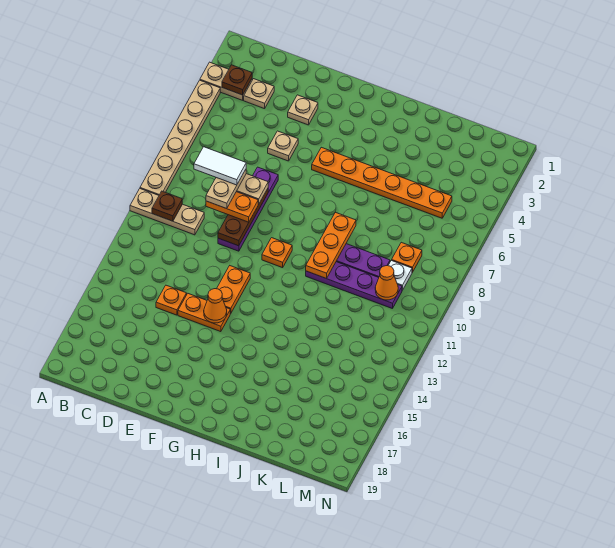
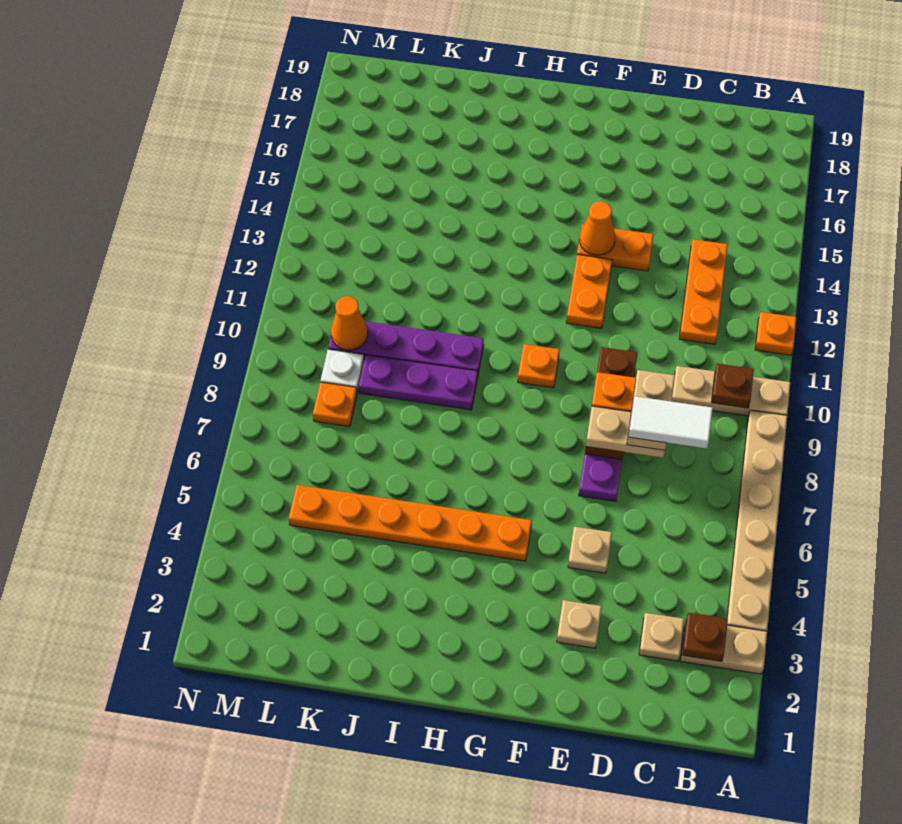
orange 1x1 plate [156,285,187,315] -> orange 1x1 plate moved to [755,312,797,355]
orange 1x3 plate [306,212,356,279] -> orange 1x3 plate moved to [679,239,728,344]

